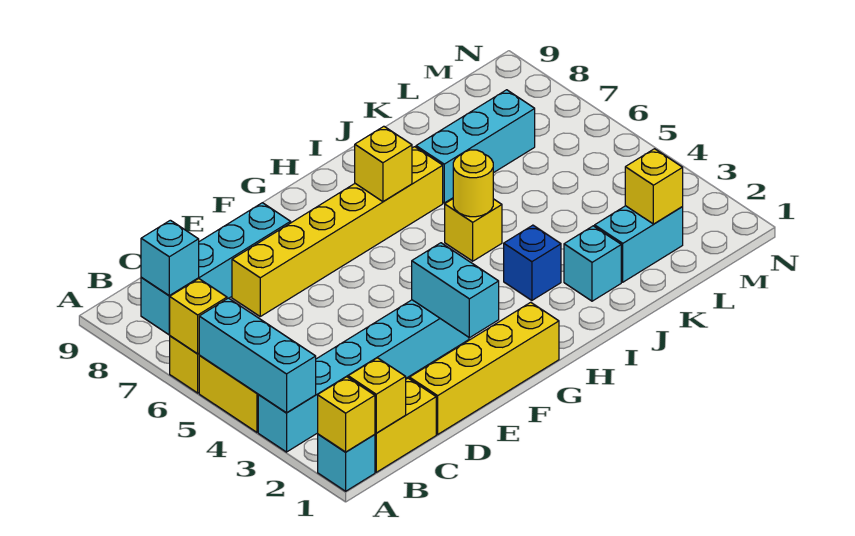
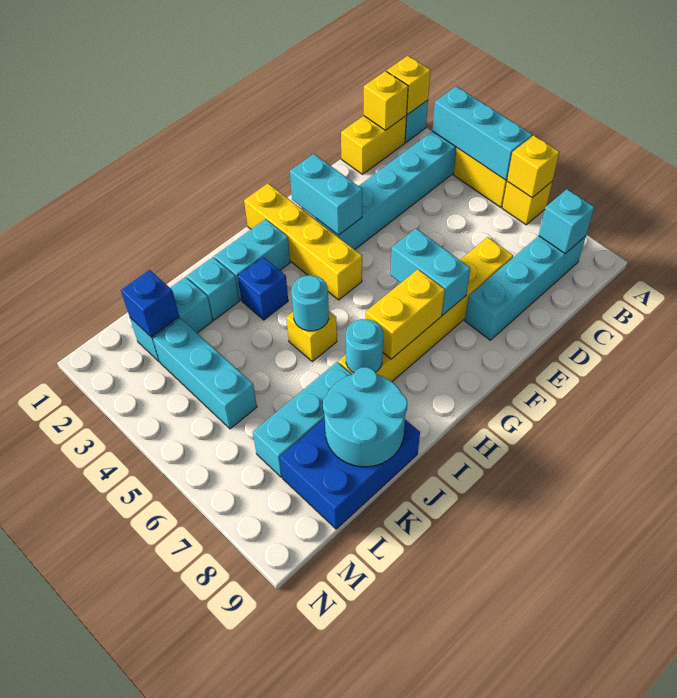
yellow 1x4 brick [410,302,559,434] -> yellow 1x4 brick turned to [244,183,362,300]
none -> cyan 1x2 brick [390,229,470,315]
none -> cyan 1x2 brick [214,219,290,300]
yellow 1x1 brick [355,126,412,202] -> yellow 1x2 brick [366,269,445,359]
yellow 1x1 round brick [453,150,493,217] -> cyan 1x1 round brick [291,275,329,331]
none -> cyan 1x1 round brick [346,319,383,373]
none -> blue 2x3 brick [280,419,420,529]
none -> cyan 2x2 round brick [323,367,407,467]
yellow 1x1 brick [625,149,683,224] -> blue 1x1 brick [121,270,179,337]
none -> cyan 1x3 brick [153,318,257,429]

